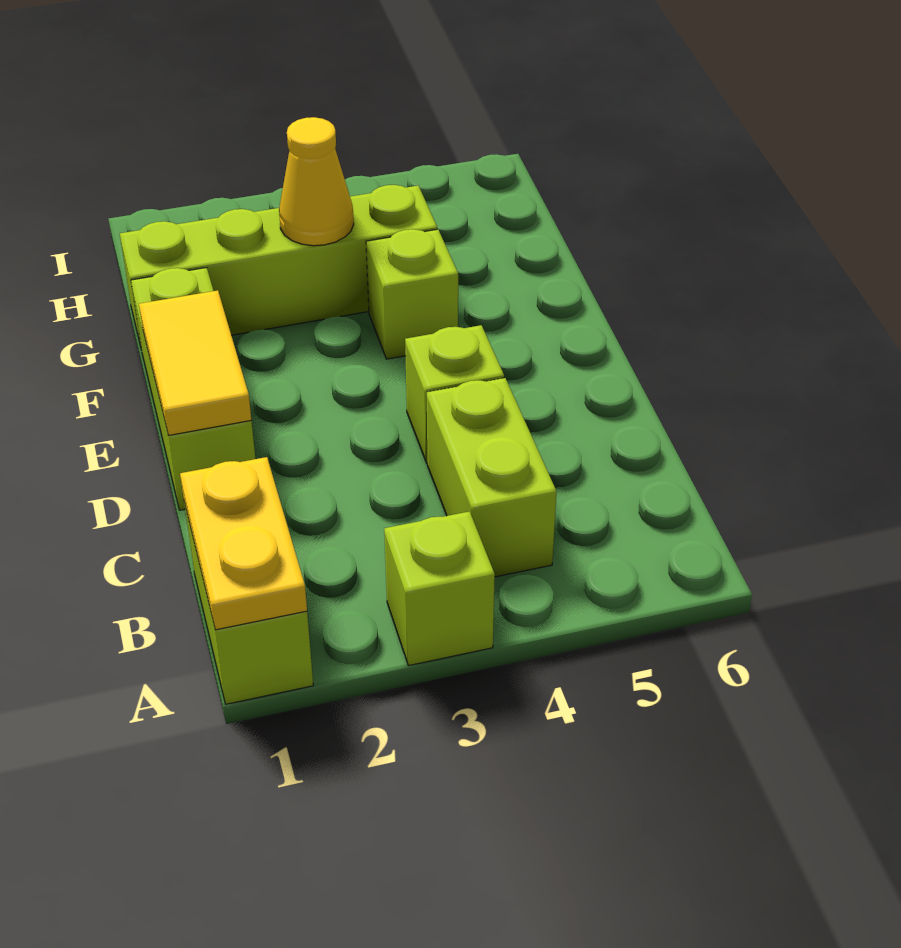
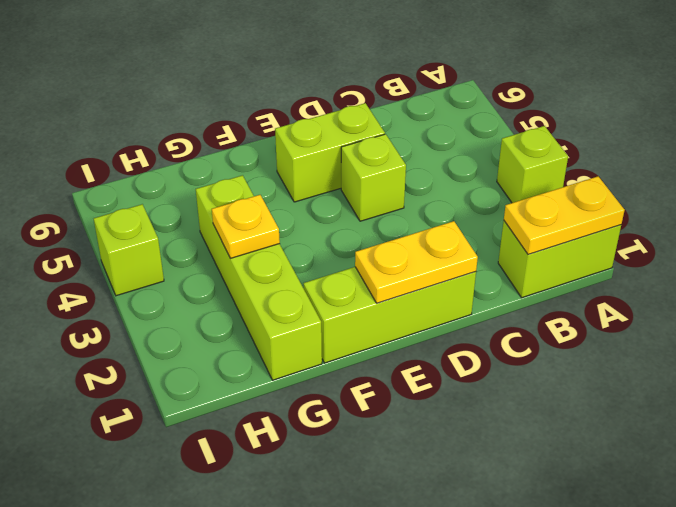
lime 1x2 brick [427,378,557,577] -> lime 1x2 brick moved to [275,103,385,202]
yellow 1x2 tile [139,290,251,436] -> yellow 1x2 plate [355,221,478,303]
lime 1x1 brick [366,229,458,359] -> lime 1x1 brick moved to [94,204,164,296]
yellow 1x1 cone [279,117,354,246] -> yellow 1x1 plate [212,195,280,258]

